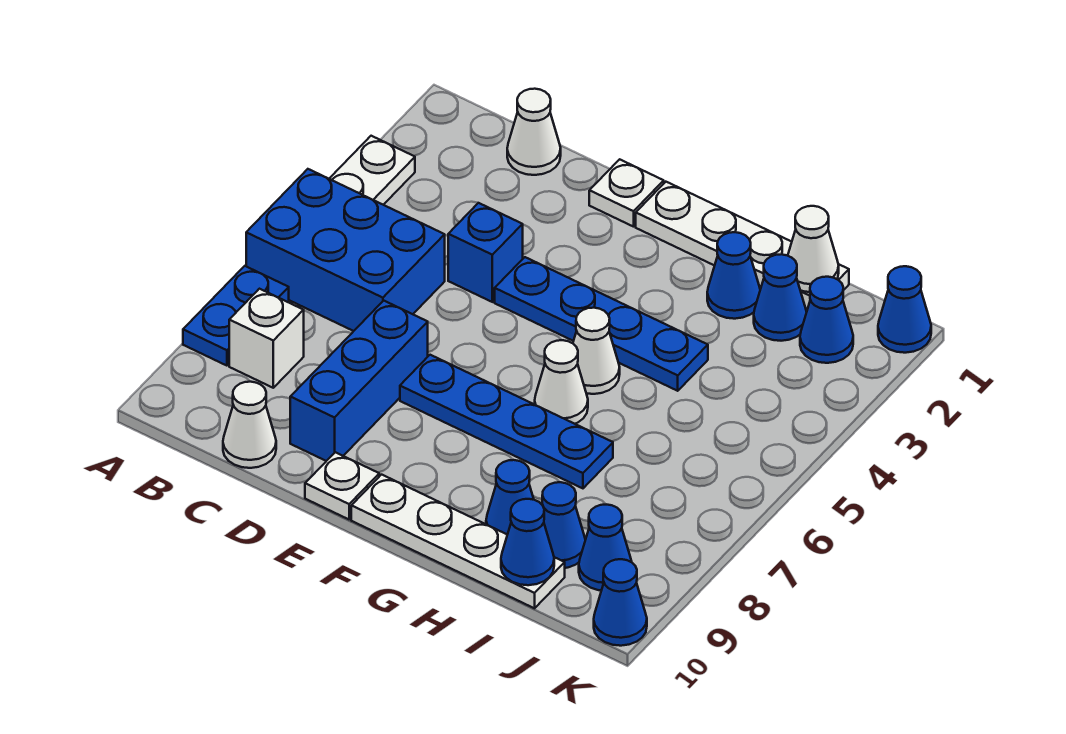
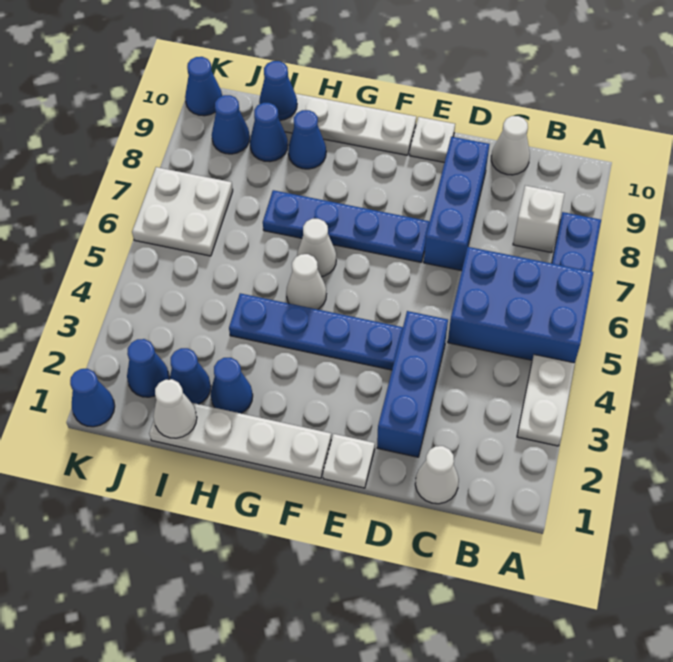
blue 1x1 brick [448,203,523,302] -> blue 1x3 brick [377,311,448,457]
none -> white 2x2 plate [132,167,233,256]

